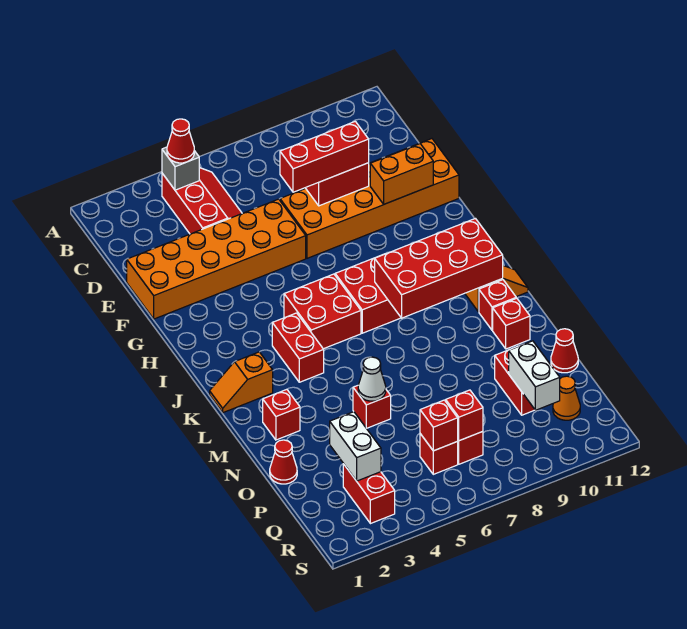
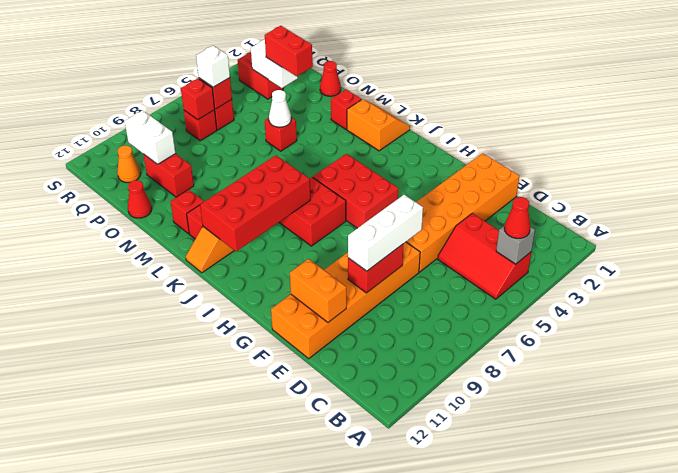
red 1x3 brick [280,121,369,192] -> white 1x3 brick [348,195,423,271]
orange 1x2 brick [370,144,433,204] -> orange 1x2 brick turned to [290,259,346,322]
red 2x2 brick [284,274,361,349] -> red 2x3 brick [313,154,398,228]
red 1x2 brick [272,313,324,382] -> red 1x2 brick moved to [265,26,313,76]
orange 1x2 slope [210,352,273,413] -> orange 2x2 slope [347,99,410,151]
none -> white 1x1 brick [196,46,230,87]

